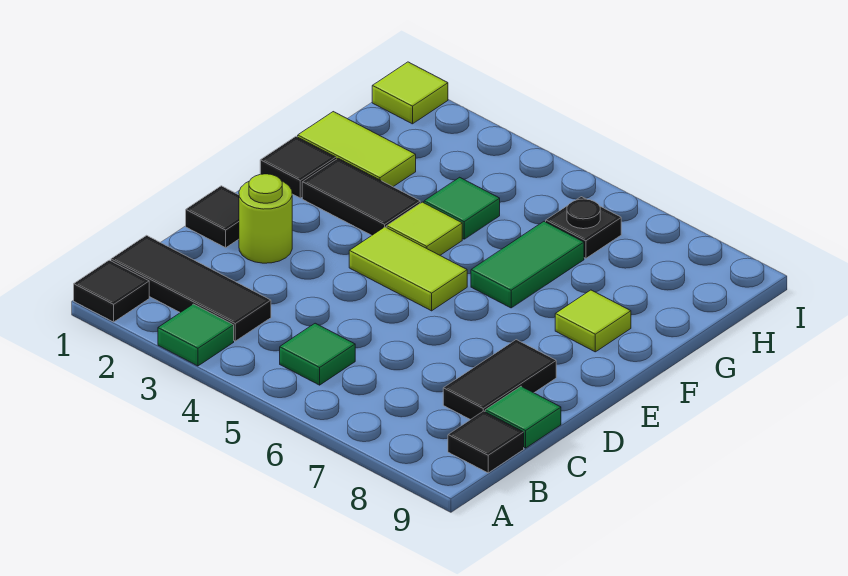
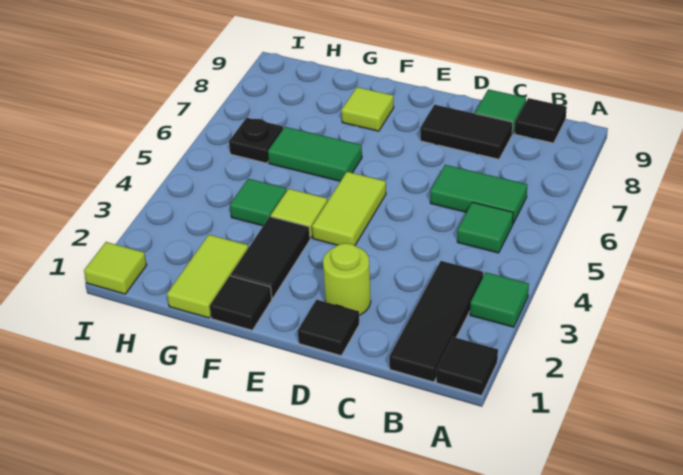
none -> green 1x2 tile [430,165,527,223]

